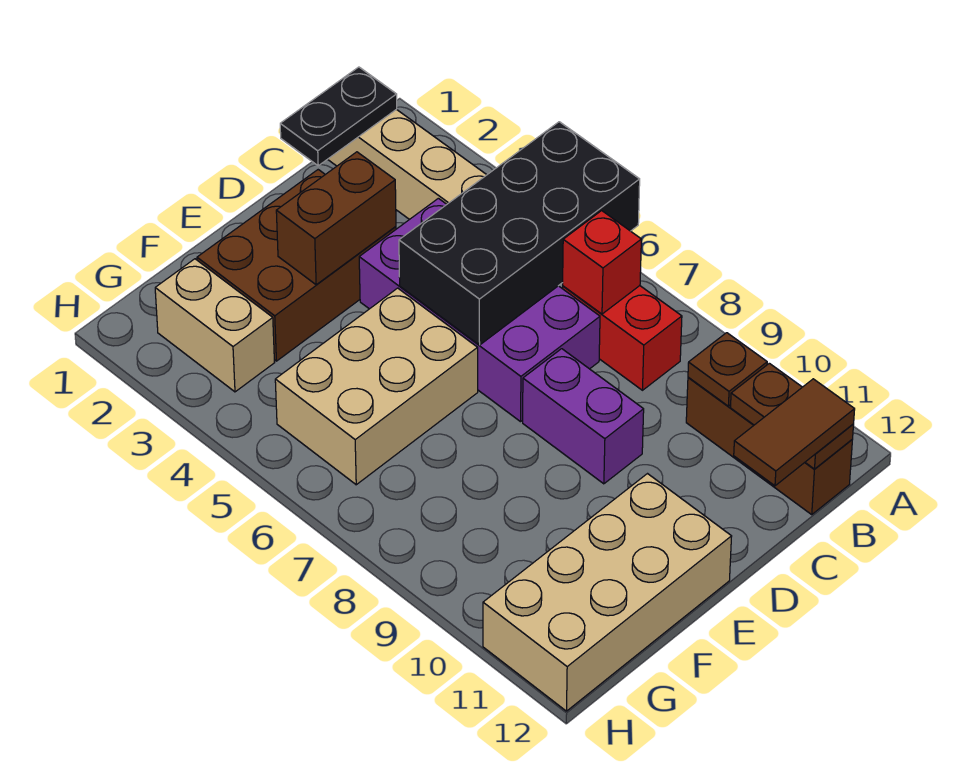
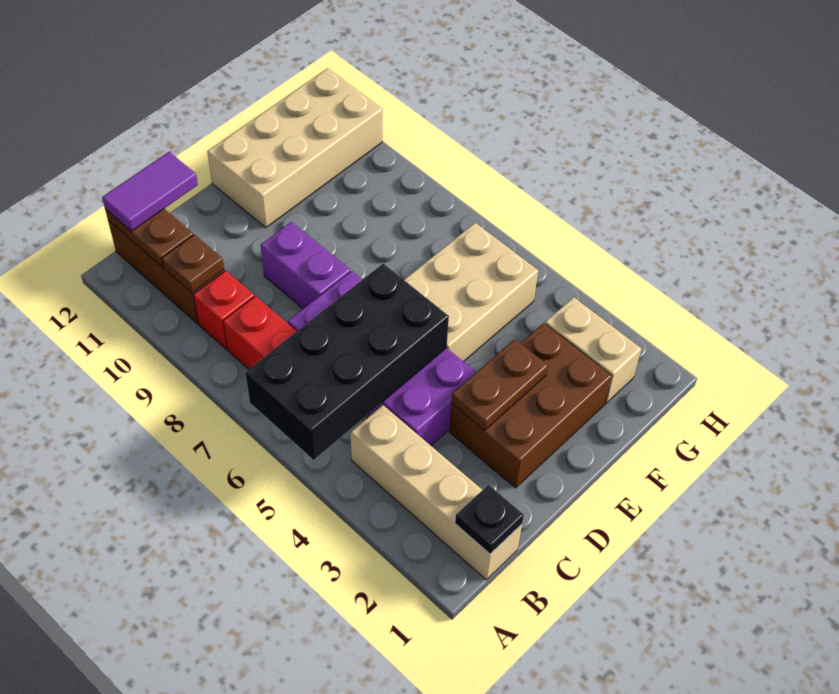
black 1x2 plate [280,67,397,166] -> black 1x1 plate [455,485,524,554]
red 1x1 brick [563,211,641,314] -> red 1x1 brick moved to [193,271,254,349]
brown 1x2 tile [734,379,855,486] -> purple 1x2 tile [102,152,198,231]
brown 1x2 brick [276,152,396,285] -> brown 1x2 plate [452,339,548,430]

